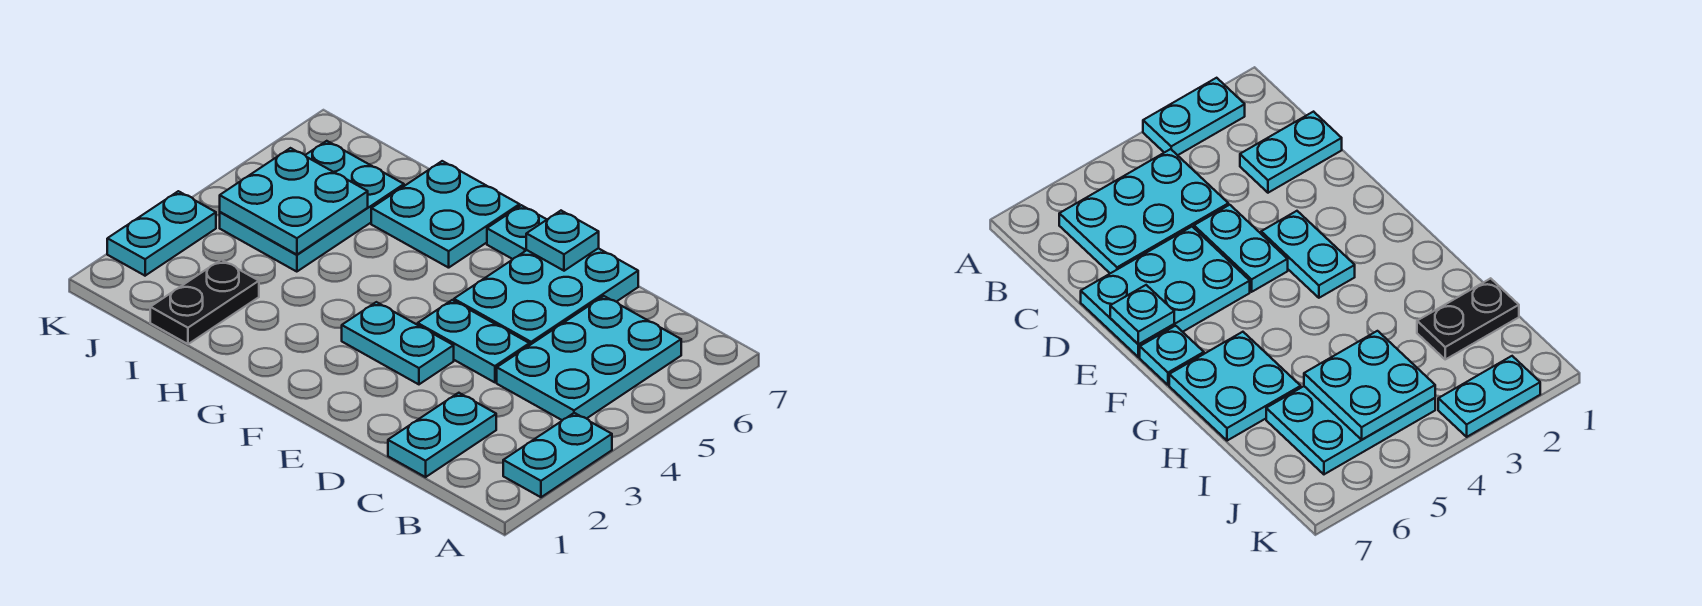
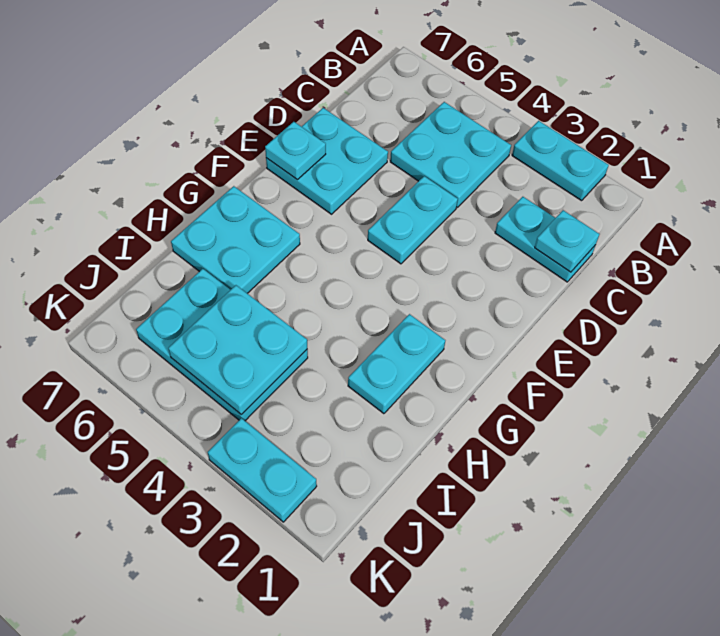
cyan 2x3 plate [497,296,681,420] -> cyan 2x2 plate [390,102,511,207]
cyan 2x3 plate [454,248,638,345] -> cyan 2x2 plate [266,108,388,214]
cyan 1x2 plate [342,302,454,384] -> cyan 1x2 plate moved to [348,314,445,414]
cyan 1x1 plate [487,205,547,259] -> cyan 1x1 plate moved to [535,210,599,272]
black 1x2 plate [150,260,259,344] -> none

